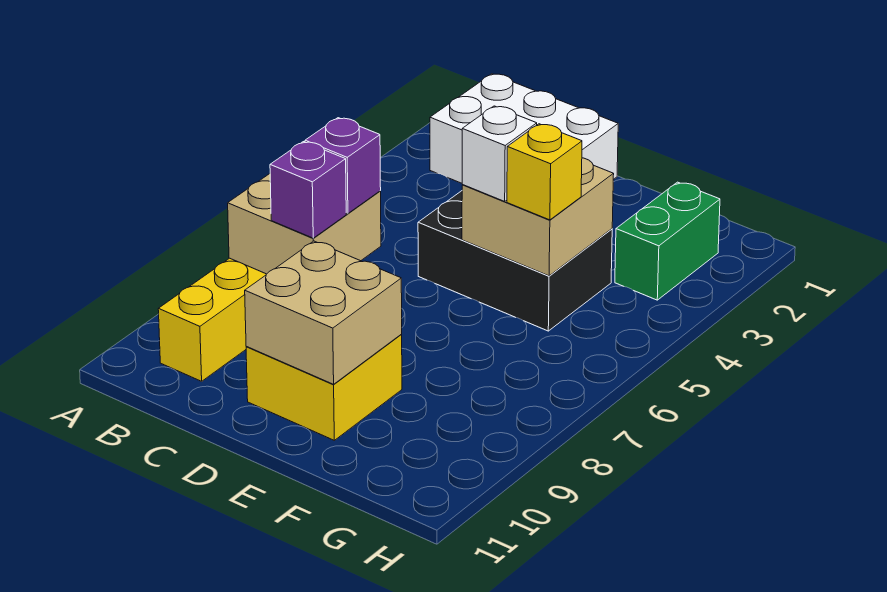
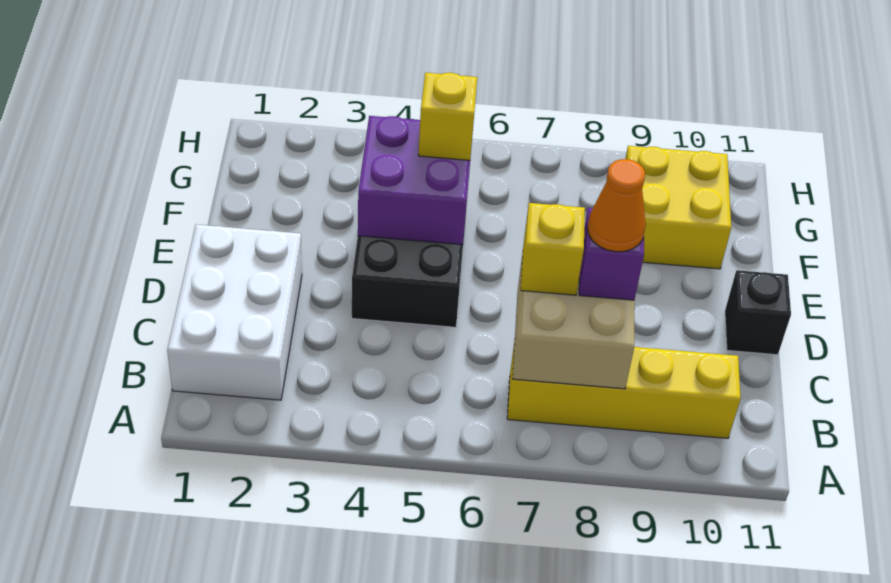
purple 1x1 brick [305,118,381,213] -> yellow 1x1 brick [521,203,585,295]
none -> orange 1x1 cone [587,159,646,252]
yellow 2x2 brick [246,335,402,440] -> yellow 2x2 brick moved to [626,146,731,269]
tan 2x2 brick [245,241,402,384] -> none
none -> black 1x1 brick [725,270,791,355]
tan 2x2 brick [462,158,614,276] -> purple 2x2 brick [358,116,470,245]
white 1x1 brick [462,106,537,201] -> none
green 1x2 brick [615,182,720,300] -> none

